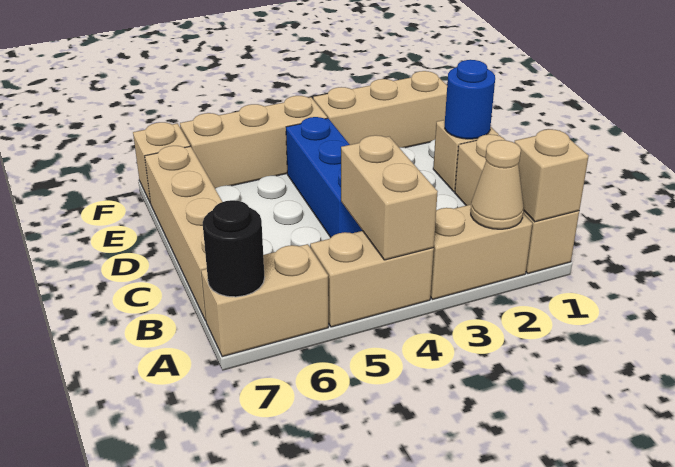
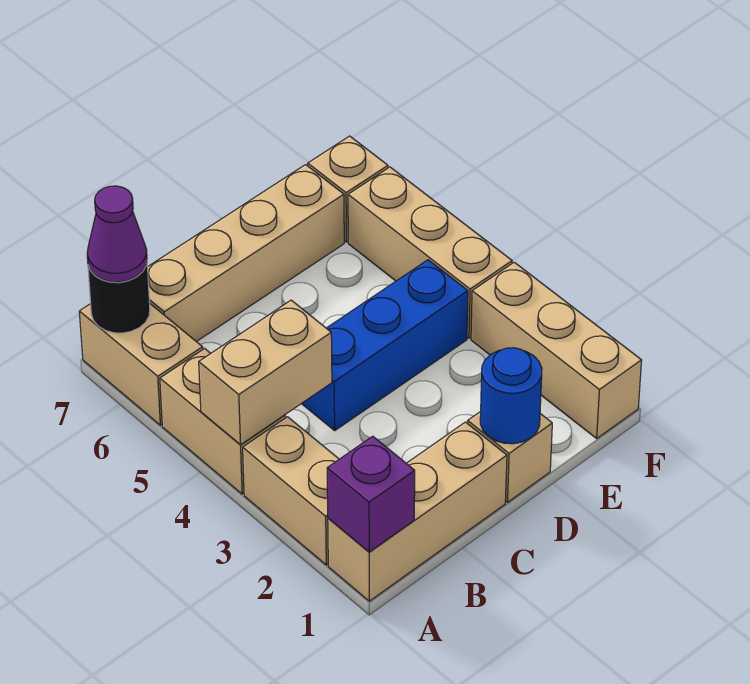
tan 1x1 brick [514,129,589,222] -> purple 1x1 brick [327,436,415,552]
tan 1x1 cone [471,140,524,229] -> none
none -> purple 1x1 cone [87,186,147,282]

